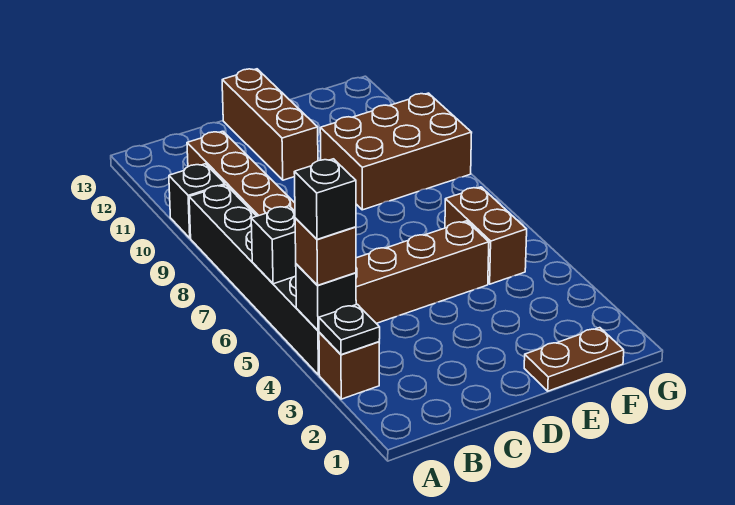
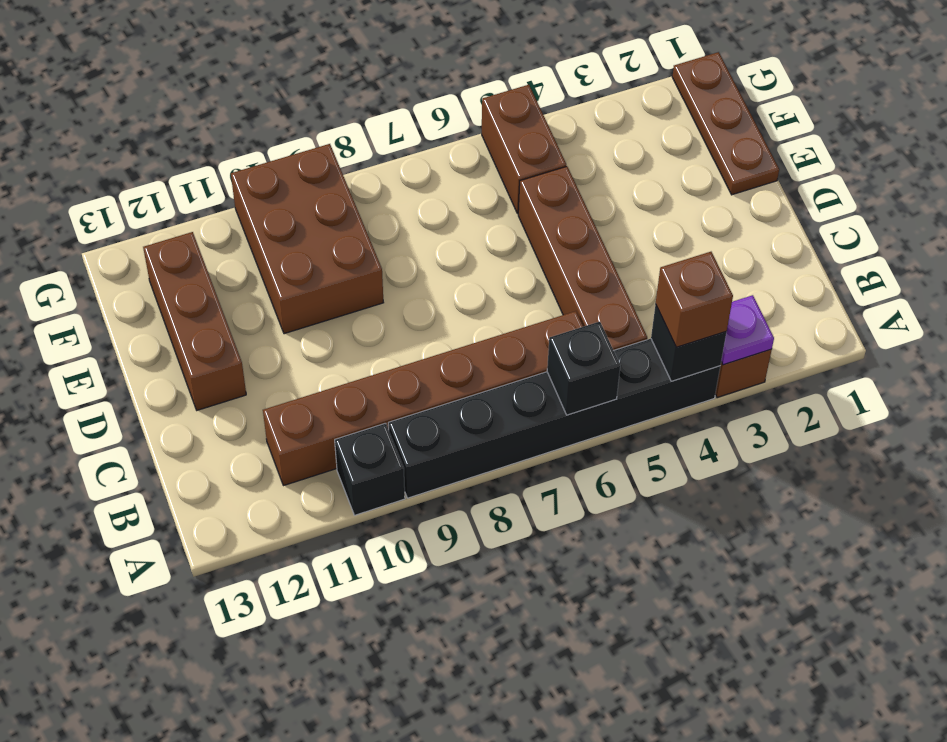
black 1x1 plate [319,304,380,355] -> purple 1x1 plate [721,295,774,365]
black 1x1 brick [294,159,356,239] -> none
brown 1x3 brick [222,69,318,180] -> brown 1x3 brick turned to [143,232,246,410]
brown 1x2 plate [524,328,624,391] -> brown 1x3 plate [672,52,779,195]
brown 1x2 brick [445,187,527,284] -> brown 1x2 brick turned to [482,85,566,214]

